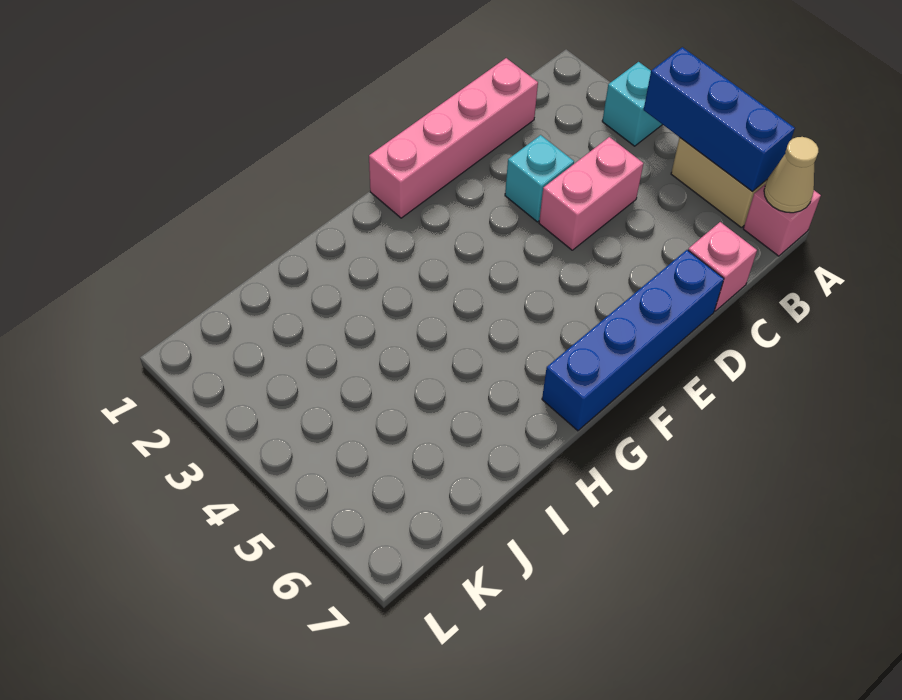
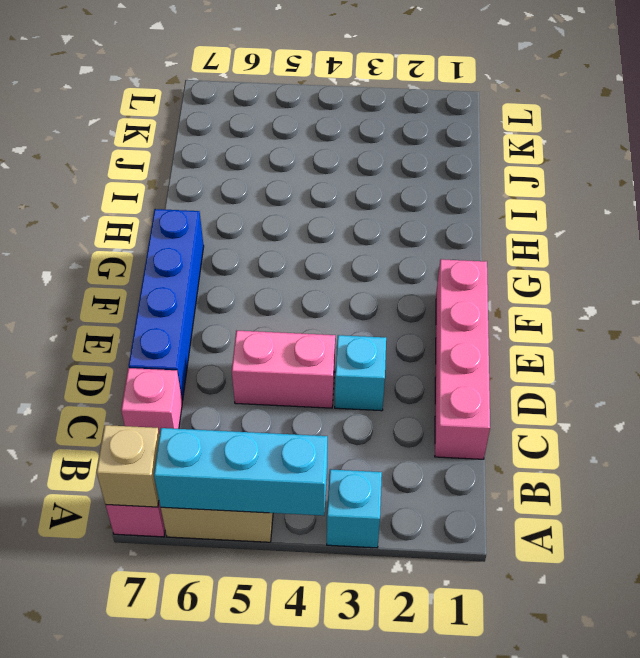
blue 1x3 brick [644,47,795,191] -> cyan 1x3 brick [154,428,327,516]
tan 1x1 cone [764,137,818,213] -> tan 1x1 brick [96,425,160,507]
pink 1x2 brick [539,137,644,250] -> pink 1x2 brick turned to [232,331,335,408]

